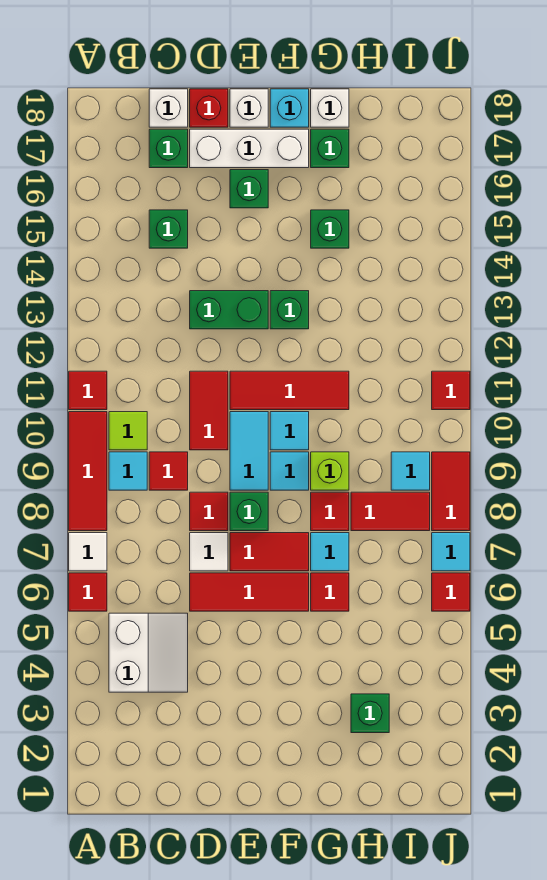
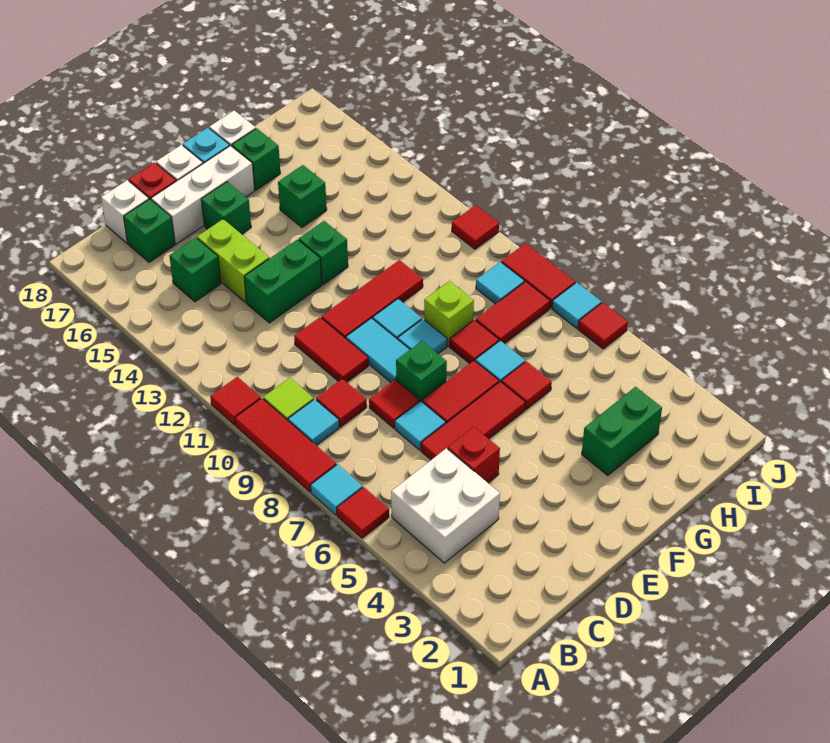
white 1x1 tile [69,533,107,571] -> cyan 1x1 tile [311,464,363,515]
white 2x2 slope [109,613,188,692] -> white 2x2 brick [391,448,500,563]
none -> red 1x1 brick [448,427,500,483]
white 1x1 tile [190,533,228,571] -> cyan 1x1 tile [395,401,446,450]
none -> lime 1x2 brick [197,219,269,303]
green 1x1 brick [351,694,389,733] -> green 1x2 brick [582,387,662,476]

